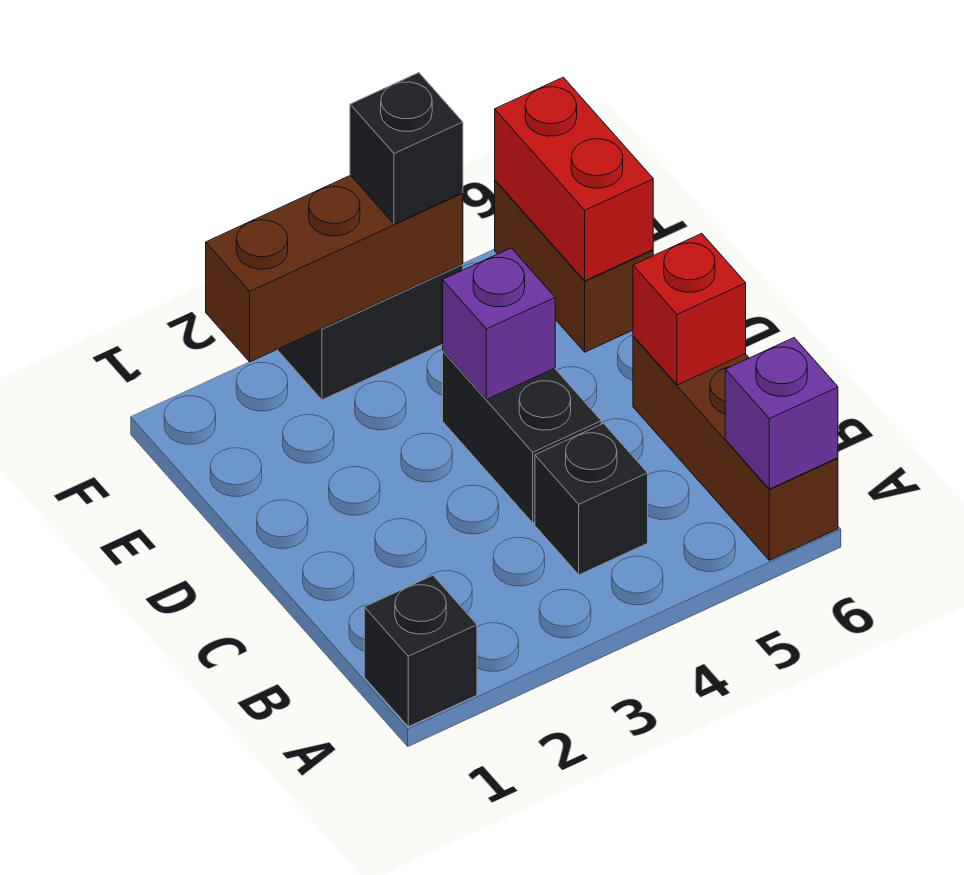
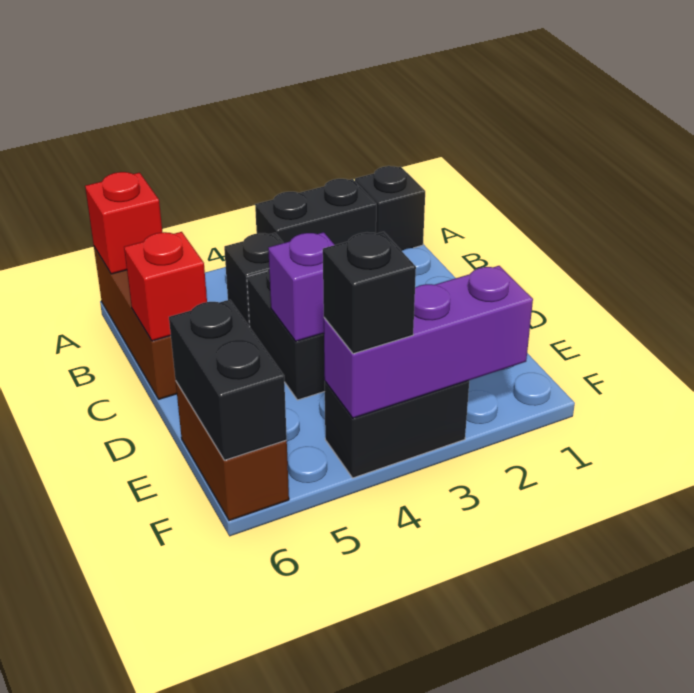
none -> black 1x2 brick [255,179,376,245]
purple 1x1 brick [725,338,838,489] -> red 1x1 brick [85,172,162,274]
red 1x2 brick [495,77,653,281] -> black 1x2 brick [169,300,287,460]
brown 1x3 brick [206,175,463,362] -> purple 1x3 brick [324,266,533,418]

